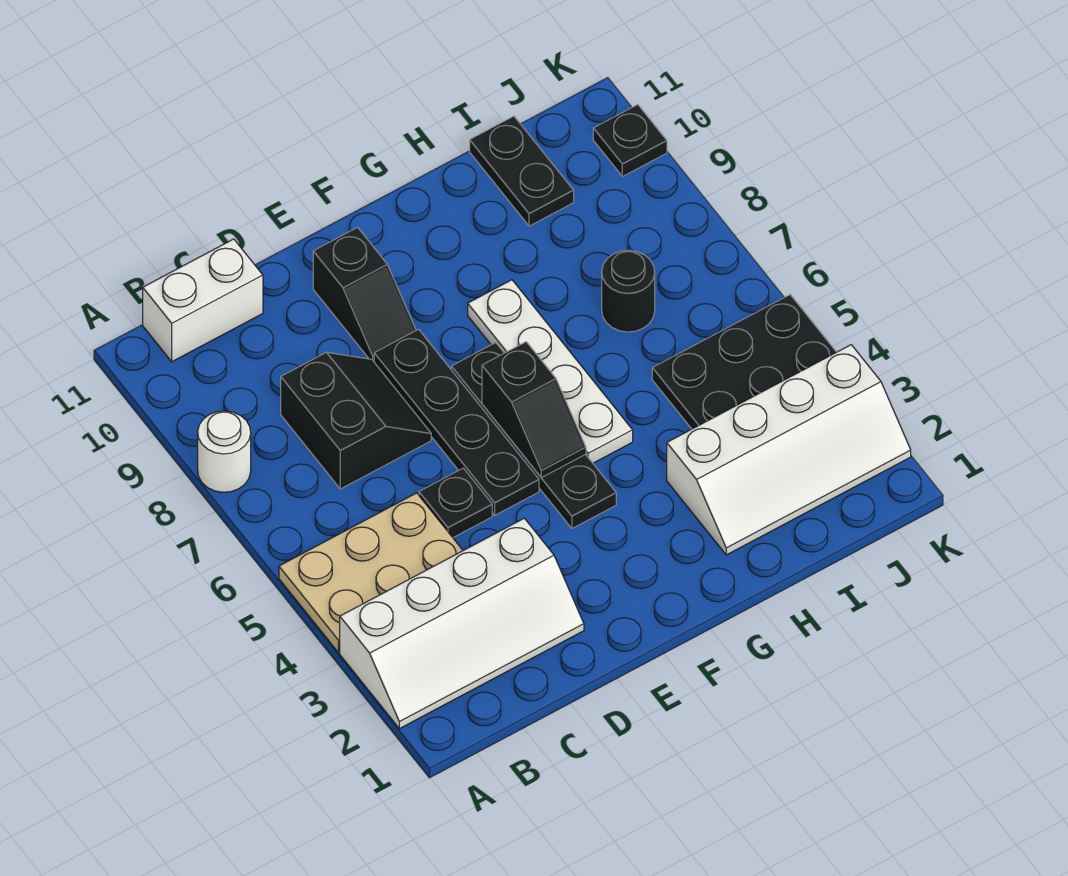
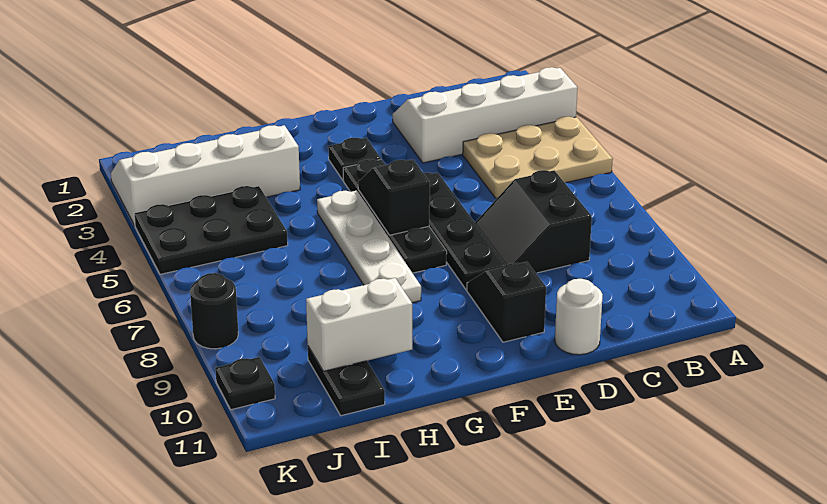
white 1x1 round brick [198,411,251,492] -> white 1x1 round brick moved to [555,279,603,355]
white 1x2 brick [143,239,263,362] -> white 1x2 brick moved to [306,278,412,371]
black 1x1 plate [419,468,492,537] -> black 1x1 plate moved to [328,138,381,180]
black 1x1 round brick [602,250,655,332] -> black 1x1 round brick moved to [190,273,238,349]

